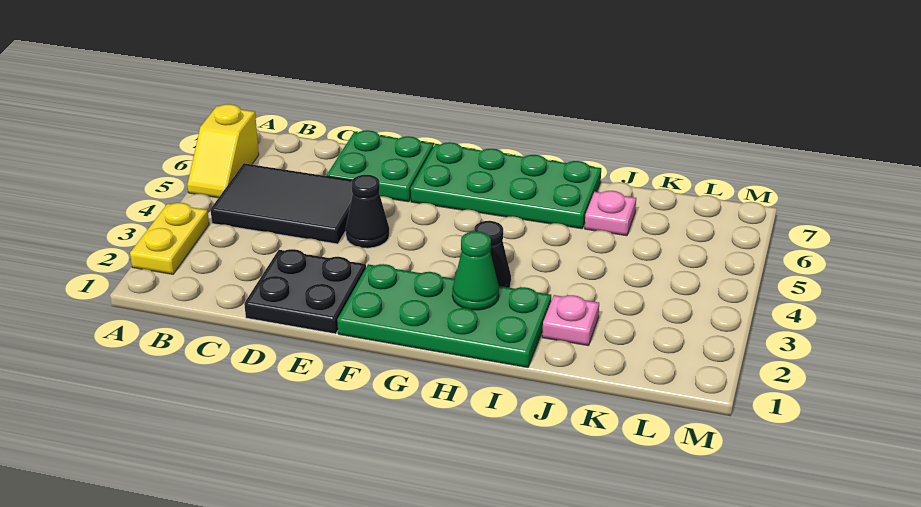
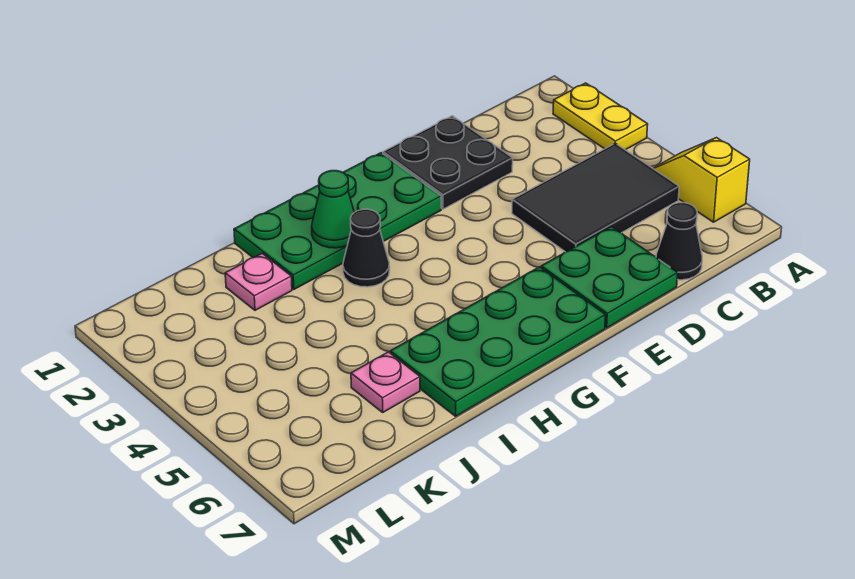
black 1x1 cone [346,175,389,248] -> black 1x1 cone moved to [656,203,702,280]

